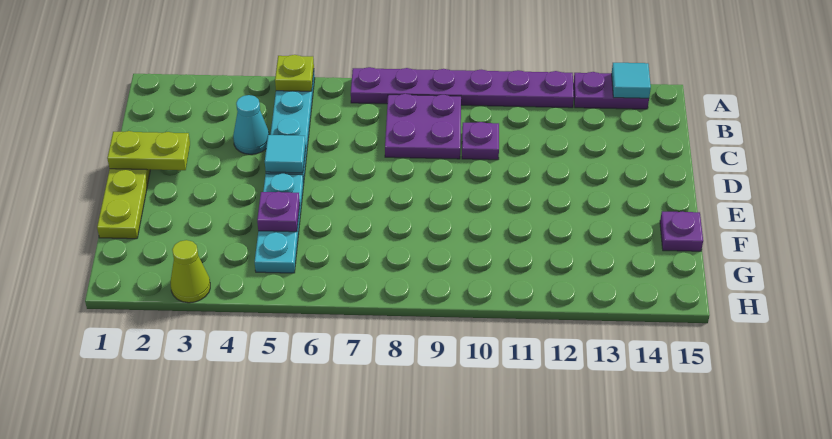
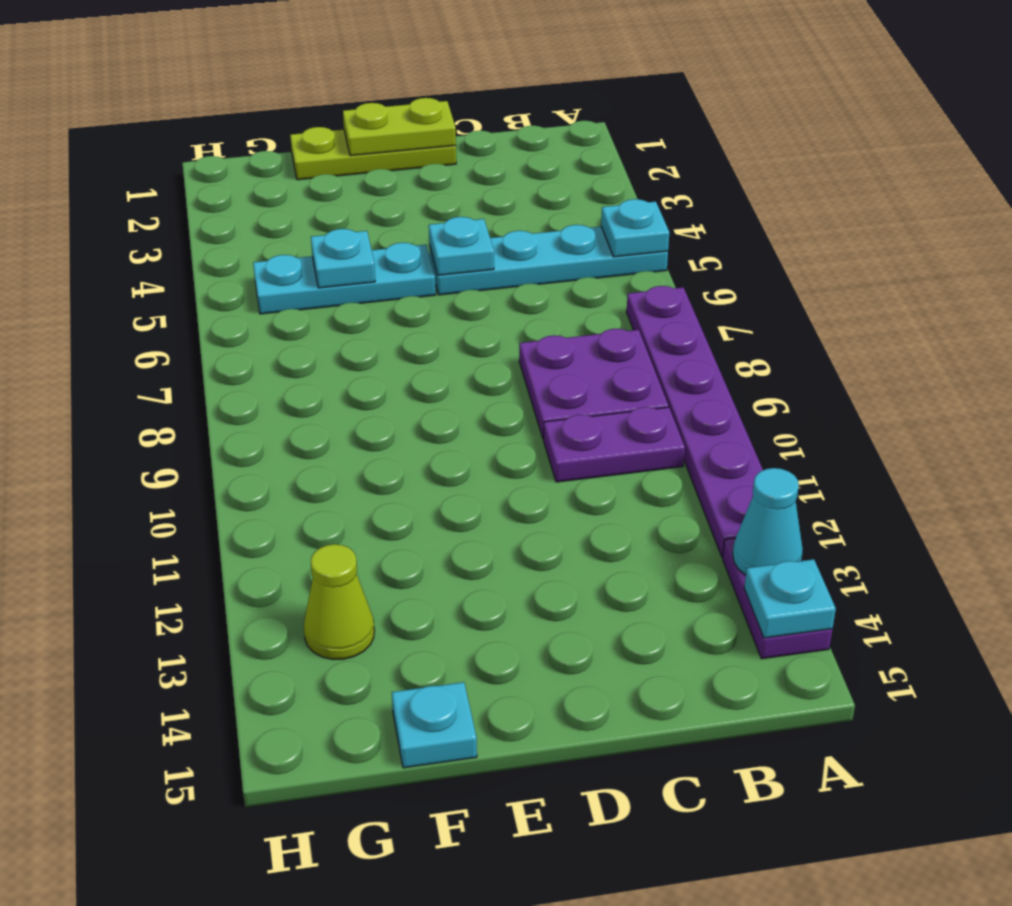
lime 1x1 plate [275,55,314,91] -> cyan 1x1 plate [601,199,669,257]
cyan 1x1 tile [612,63,651,98] -> cyan 1x1 plate [744,559,836,638]
cyan 1x1 cone [233,95,269,154] -> cyan 1x1 cone moved to [733,468,803,575]
purple 1x1 plate [462,122,499,160] -> purple 1x2 plate [544,407,685,482]
lime 1x2 plate [107,131,190,170] -> lime 1x2 plate turned to [343,98,456,156]
cyan 1x1 tile [265,135,306,173] -> cyan 1x1 plate [429,217,494,275]
purple 1x1 plate [257,192,300,232] -> cyan 1x1 plate [311,229,375,288]
purple 1x1 plate [660,211,703,251] -> cyan 1x1 plate [392,682,477,768]
lime 1x1 cone [170,240,210,303] -> lime 1x1 cone moved to [304,544,374,659]

